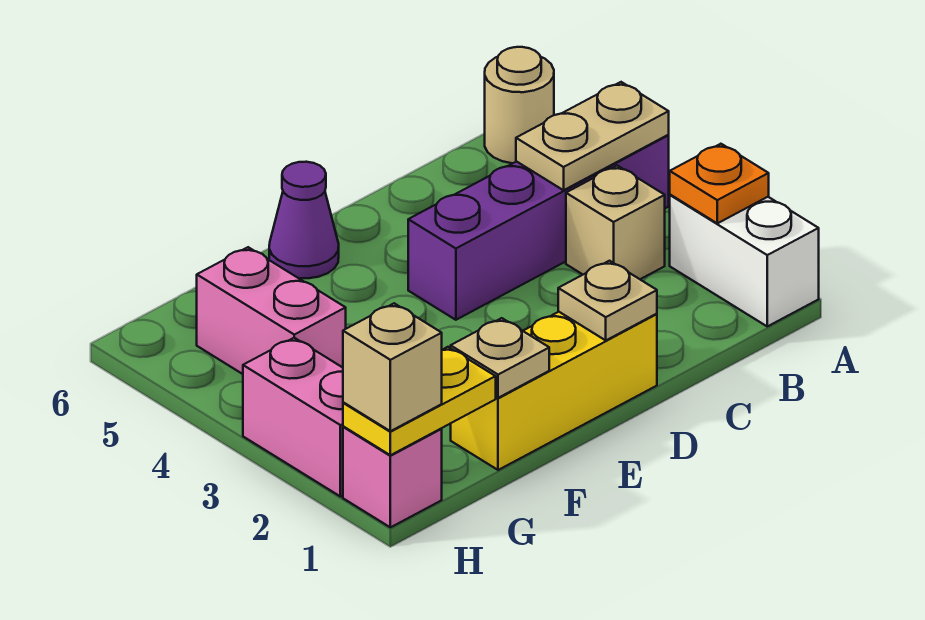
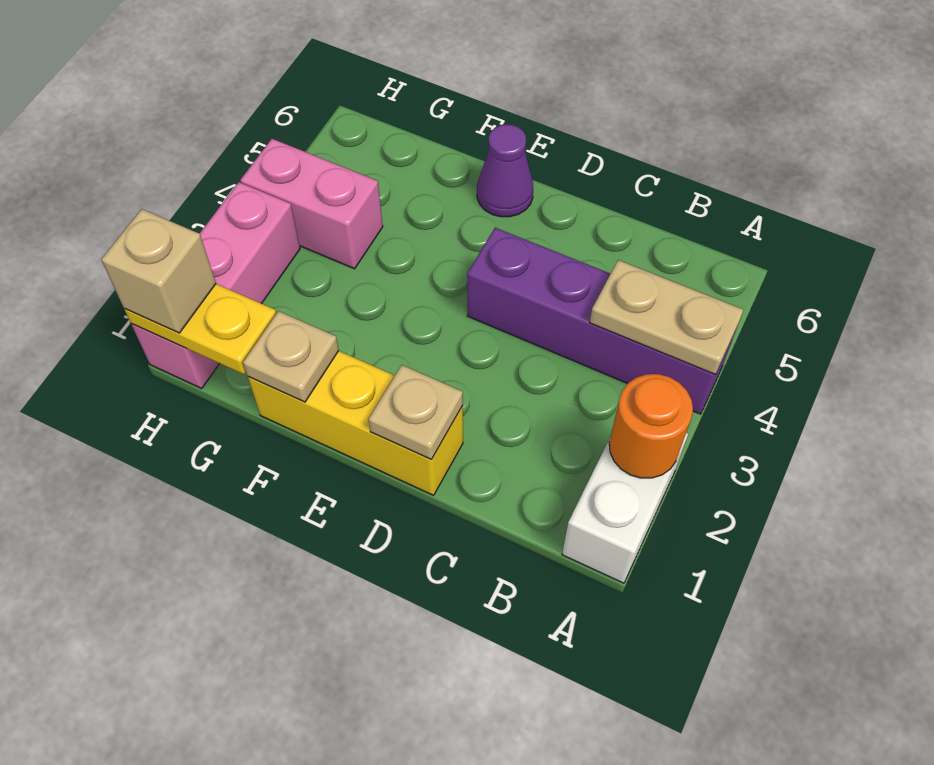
orange 1x1 plate [670,144,769,223] -> orange 1x1 round brick [609,374,693,478]
tan 1x1 round brick [485,47,554,163] -> none
tan 1x1 brick [566,166,665,279] -> none
pink 1x2 brick [197,247,346,374] -> pink 1x2 brick turned to [240,139,383,269]

